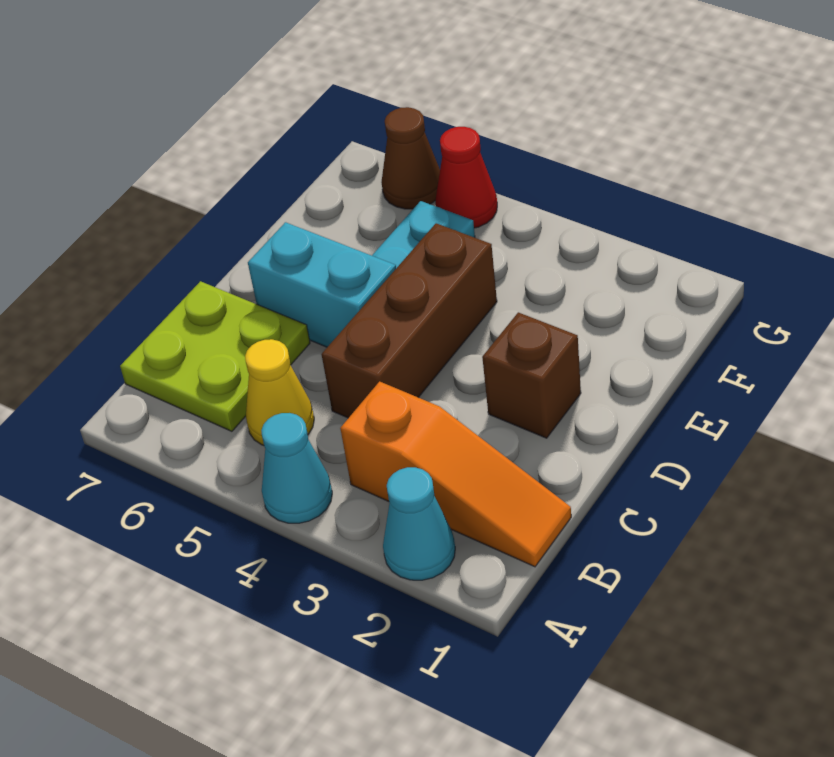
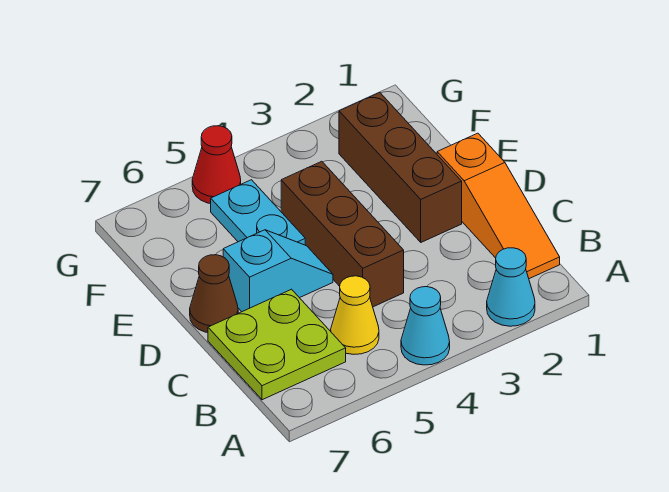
orange 1x3 slope [340,382,571,567] -> orange 1x3 slope turned to [437,133,560,279]
brown 1x1 brick [482,312,581,438] -> brown 1x3 brick [339,93,462,242]
cyan 1x2 brick [248,222,396,347] -> cyan 1x2 slope [223,230,333,312]
brown 1x1 cone [381,107,440,209] -> brown 1x1 cone moved to [190,255,238,332]

